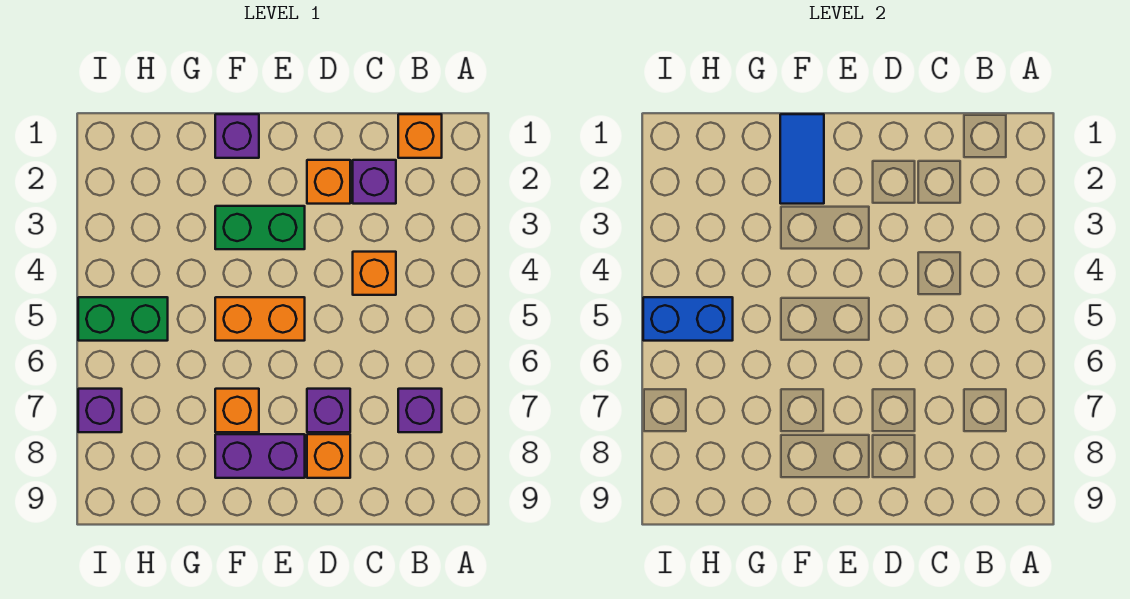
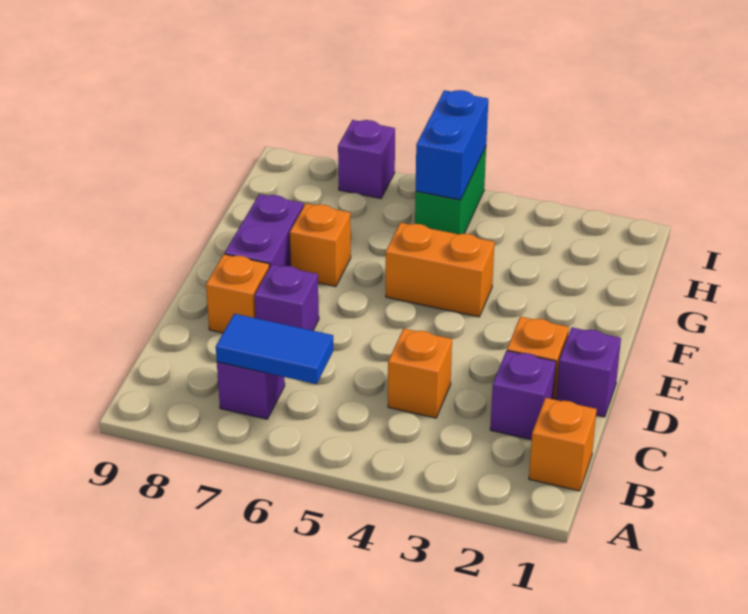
green 1x2 brick [215,206,305,249] -> none
orange 1x2 brick [215,297,305,341] -> orange 1x2 brick turned to [386,223,494,317]
purple 1x1 brick [215,114,259,158] -> purple 1x1 brick moved to [556,327,621,417]
blue 1x2 tile [780,114,824,204] -> blue 1x2 tile moved to [216,314,334,384]

